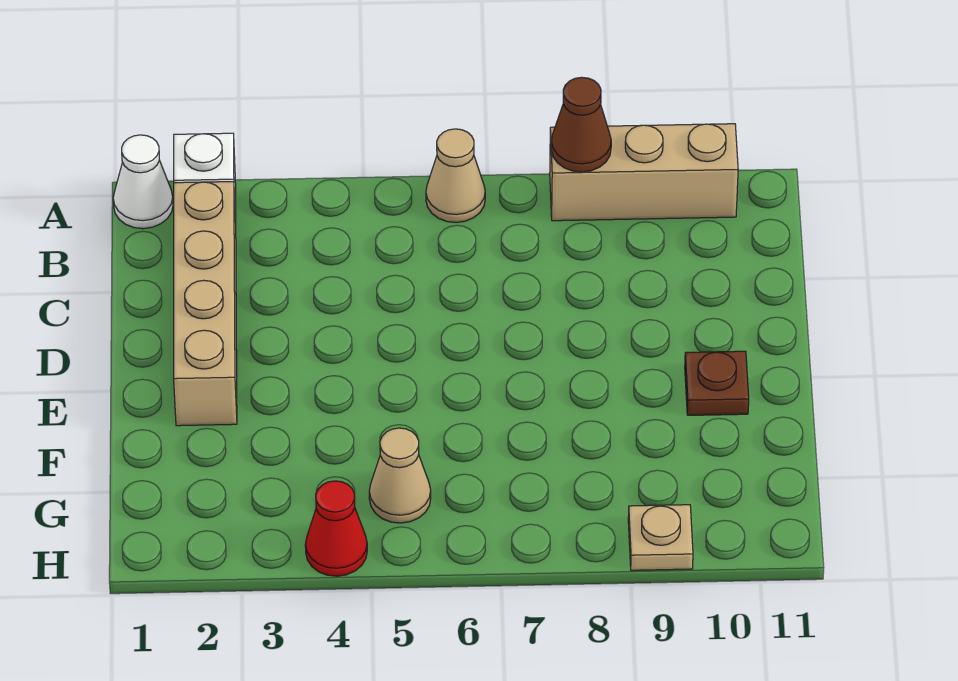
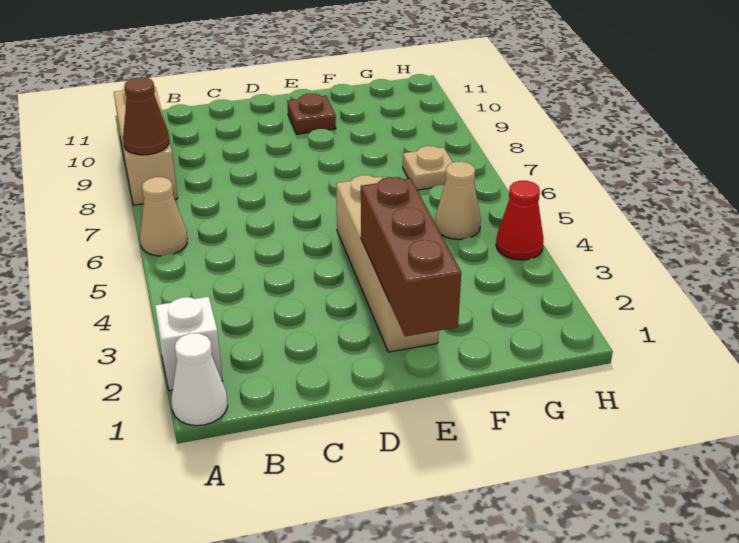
tan 1x4 brick [174,182,237,426] -> tan 1x4 brick turned to [336,175,439,352]
none -> brown 1x3 brick [361,177,461,336]
tan 1x1 plate [628,505,693,570] -> tan 1x1 plate moved to [403,146,453,190]

